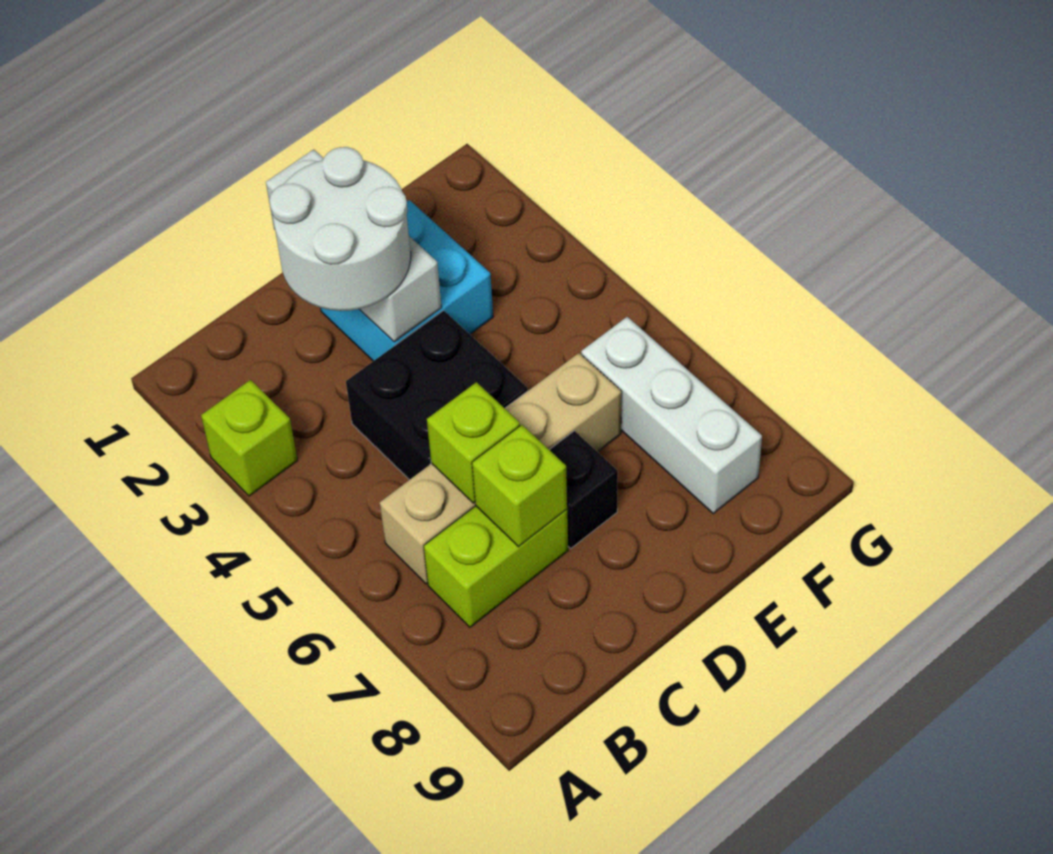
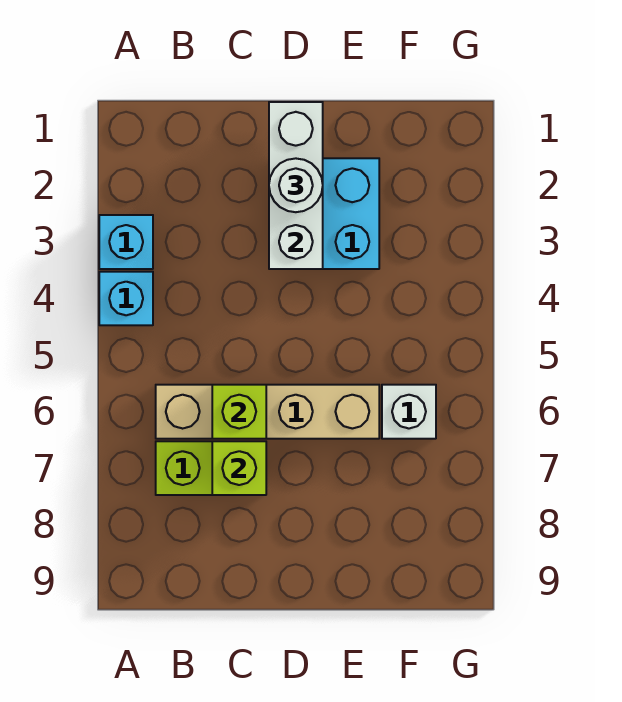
lime 1x1 brick [201,380,298,496] -> cyan 1x1 brick [99,215,153,269]
none -> cyan 1x1 brick [99,272,153,325]
white 2x2 round brick [270,147,411,311] -> white 1x1 round brick [269,158,323,212]
black 2x2 brick [346,310,528,480] -> none
black 1x1 brick [549,431,618,548] -> none
white 1x3 brick [581,317,762,514] -> white 1x1 brick [382,385,436,439]

